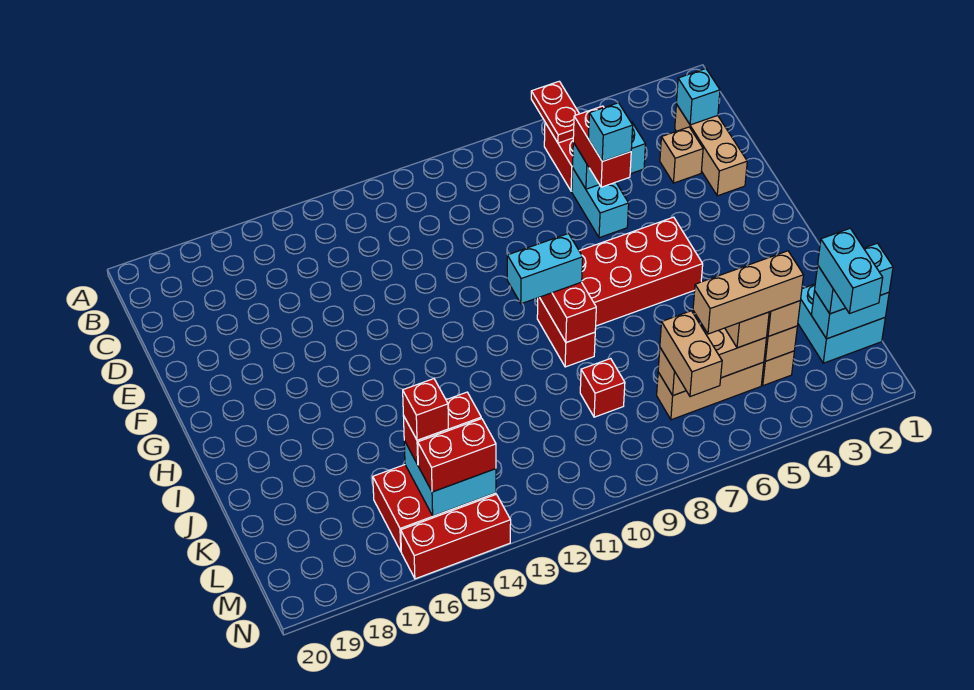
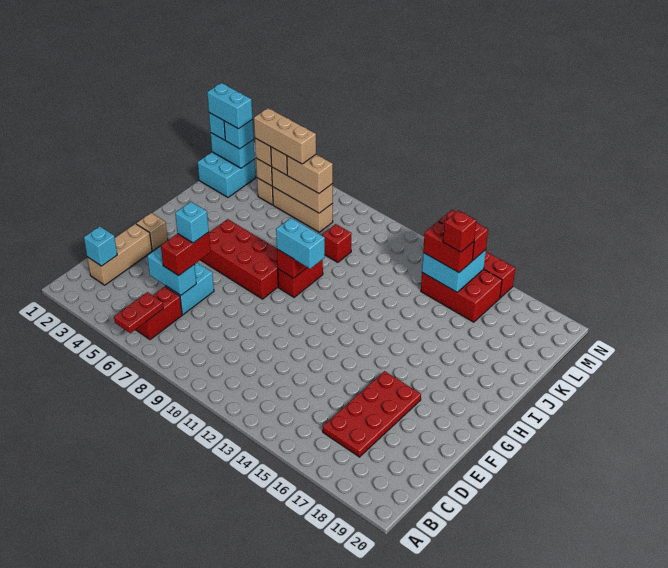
none -> red 2x4 plate [323,371,421,457]
tan 1x1 brick [660,127,703,183] -> tan 1x1 brick moved to [136,213,168,251]
cyan 1x2 brick [818,228,883,314] -> cyan 1x2 brick turned to [207,83,252,129]
tan 1x2 brick [660,311,722,397] -> tan 1x2 brick turned to [287,155,333,193]

